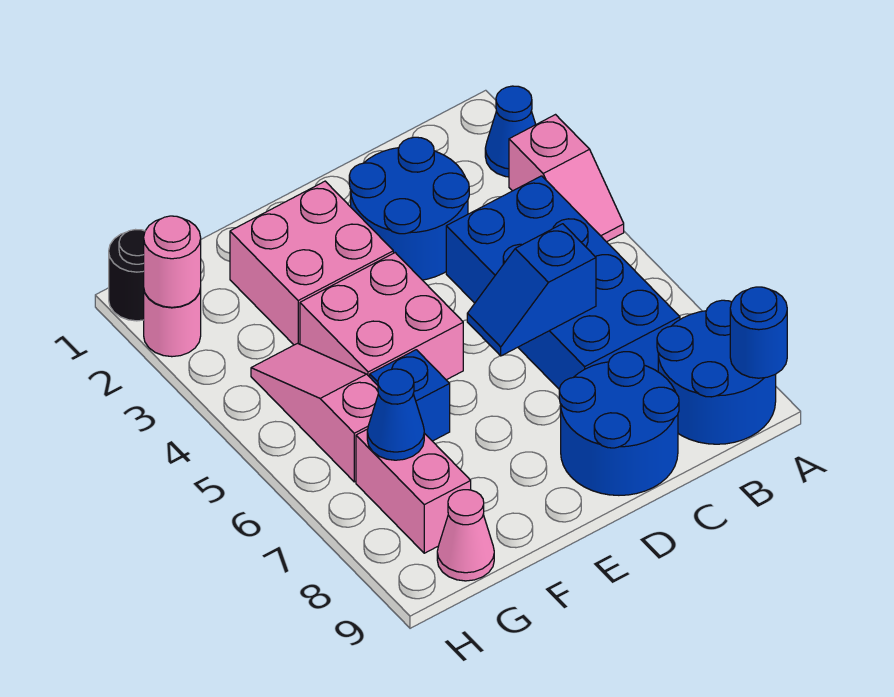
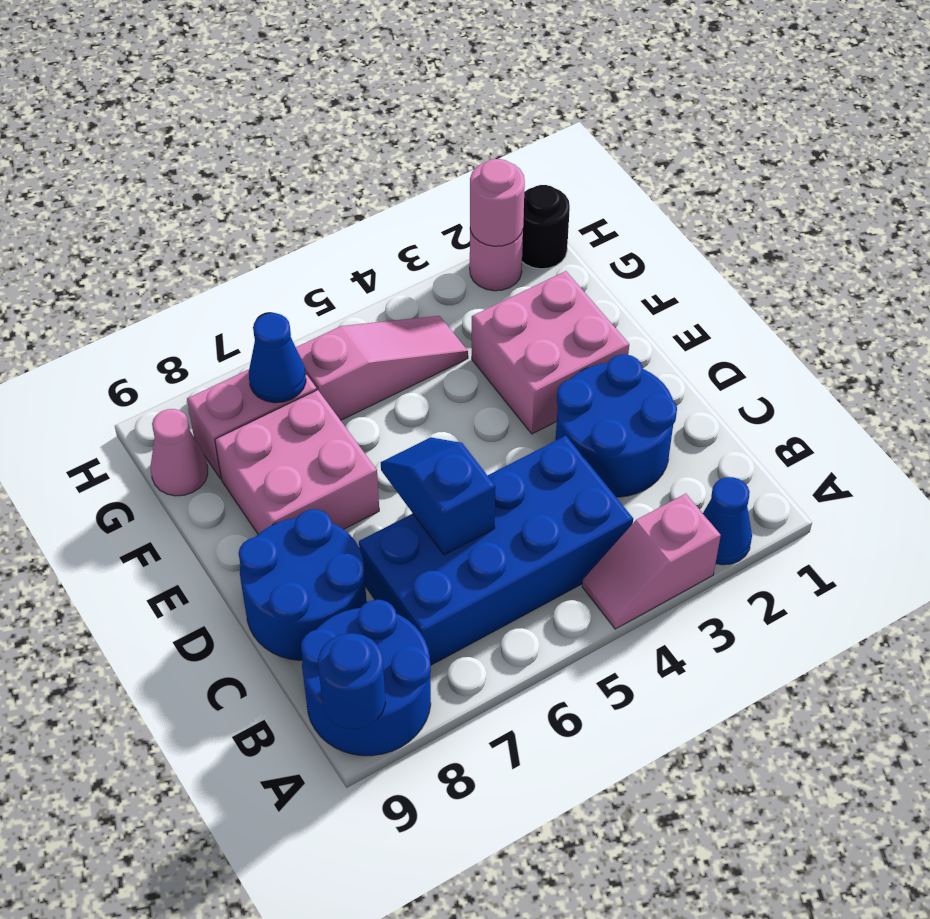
pink 2x2 brick [300,253,463,380] -> pink 2x2 brick moved to [215,390,379,534]
blue 1x1 brick [370,350,450,441] -> none

